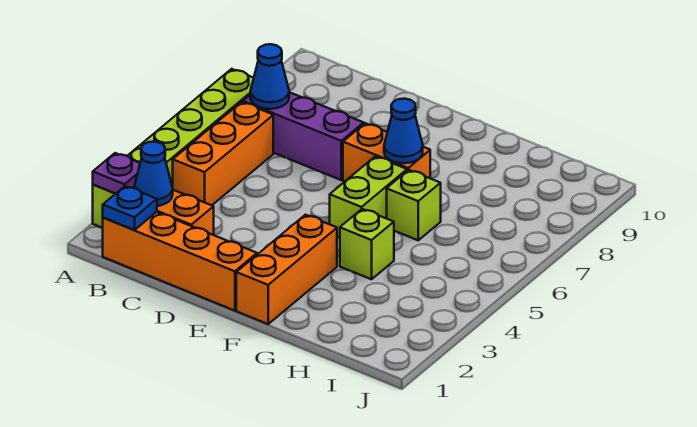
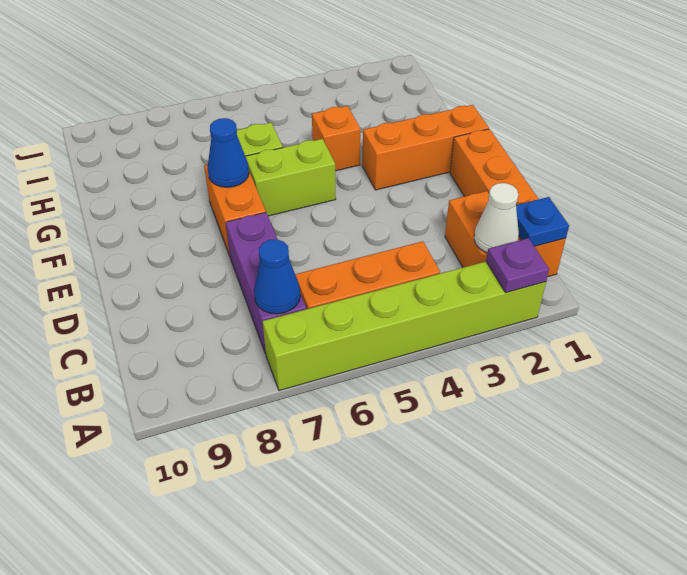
blue 1x1 cone [134,142,173,206] -> white 1x1 cone [474,183,519,253]
lime 1x1 brick [340,209,394,279] -> orange 1x1 brick [312,106,361,171]

